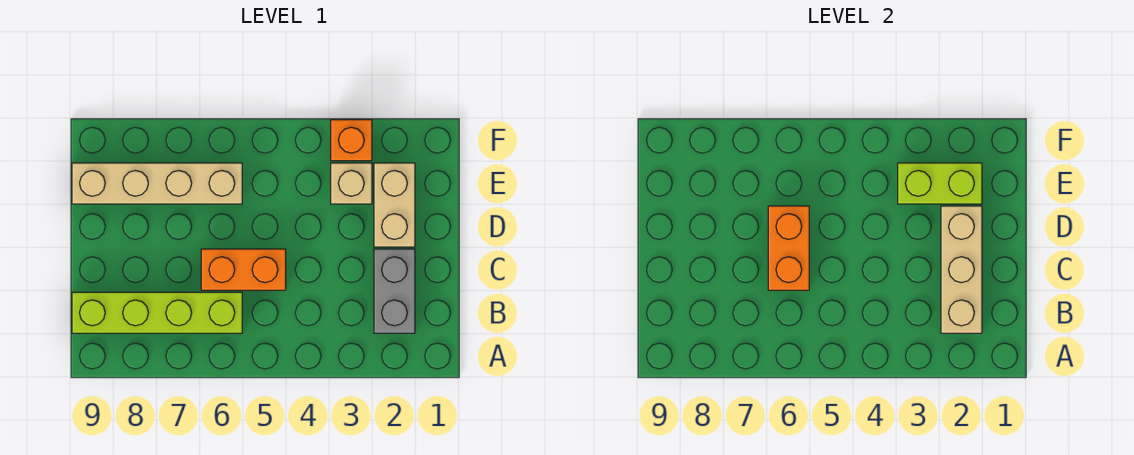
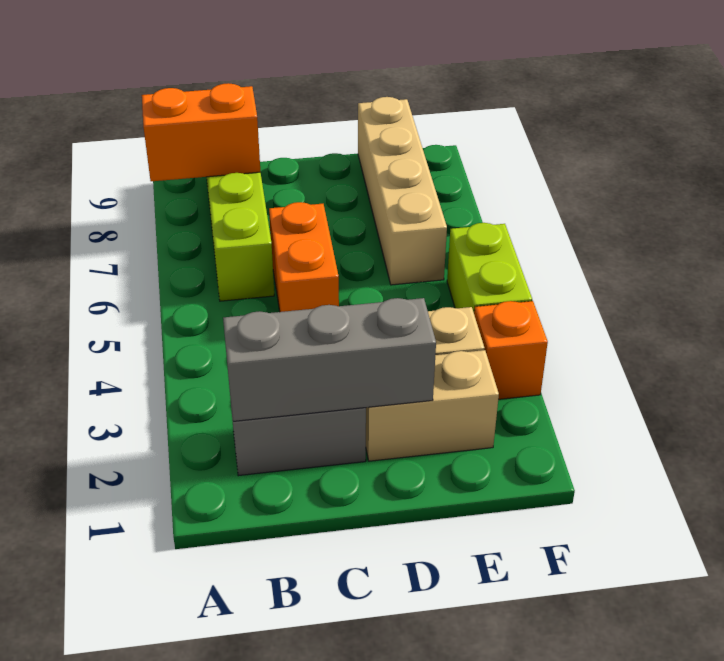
tan 1x3 brick [941,206,982,333] -> grey 1x3 brick [223,298,436,421]
orange 1x2 brick [768,206,809,290] -> orange 1x2 brick moved to [142,83,260,181]
lime 1x2 brick [898,163,982,204] -> lime 1x2 brick moved to [447,223,532,312]

